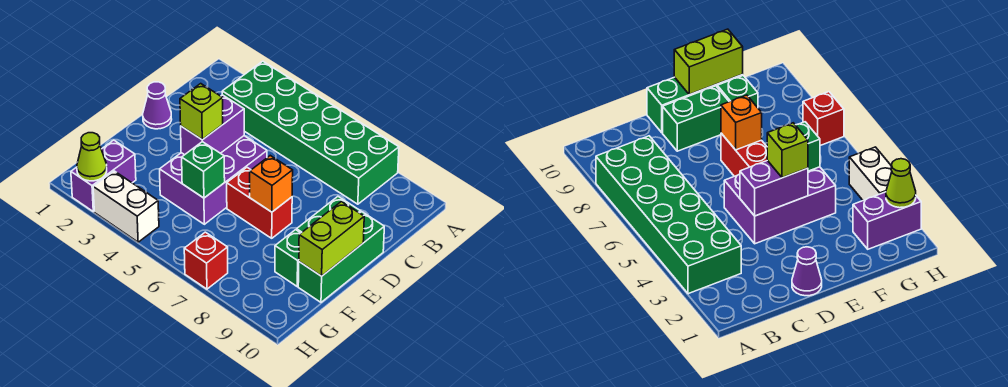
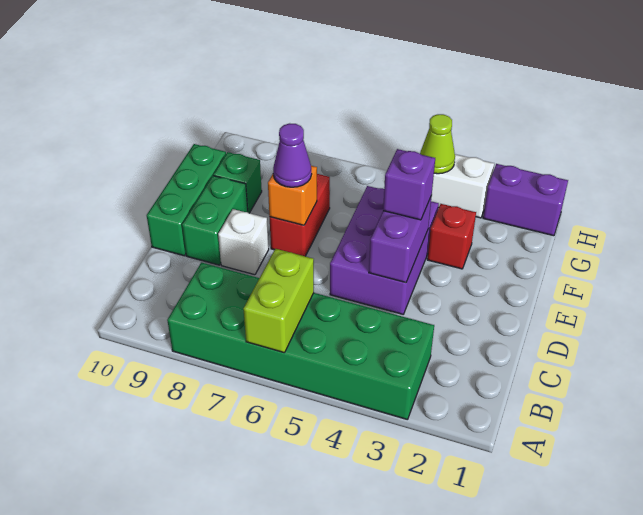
purple 1x1 cone [143,82,172,129] -> purple 1x1 cone moved to [273,123,312,187]
none -> white 1x1 brick [218,209,269,275]
lime 1x1 brick [180,84,223,140] -> purple 1x1 brick [383,149,435,220]
red 1x2 brick [227,168,292,238] -> red 1x2 brick turned to [270,174,330,256]
lime 1x2 brick [299,202,364,276] -> lime 1x2 brick moved to [243,249,314,353]
green 1x1 brick [182,142,225,198] -> none
purple 1x2 brick [71,140,136,212] -> purple 1x2 brick turned to [483,164,568,236]
lime 1x1 cone [77,133,107,181] -> lime 1x1 cone moved to [420,114,455,174]
red 1x1 brick [184,232,228,289] -> red 1x1 brick moved to [427,204,476,269]

